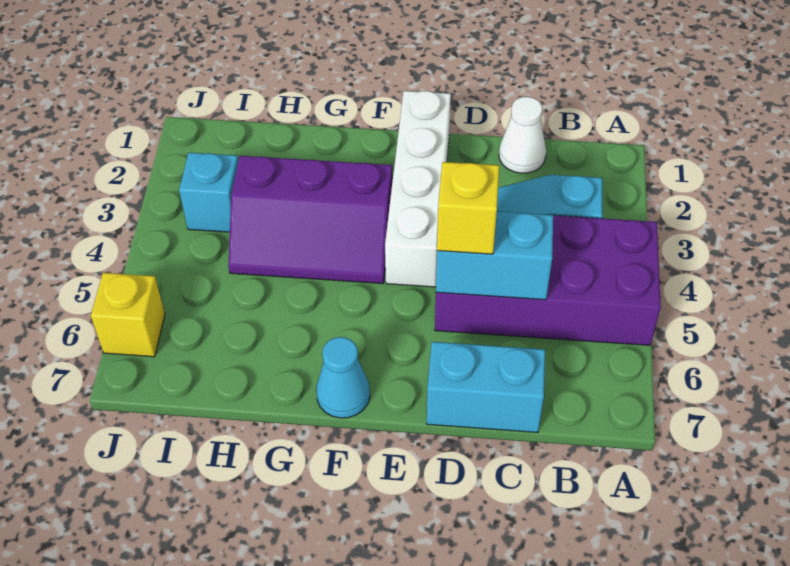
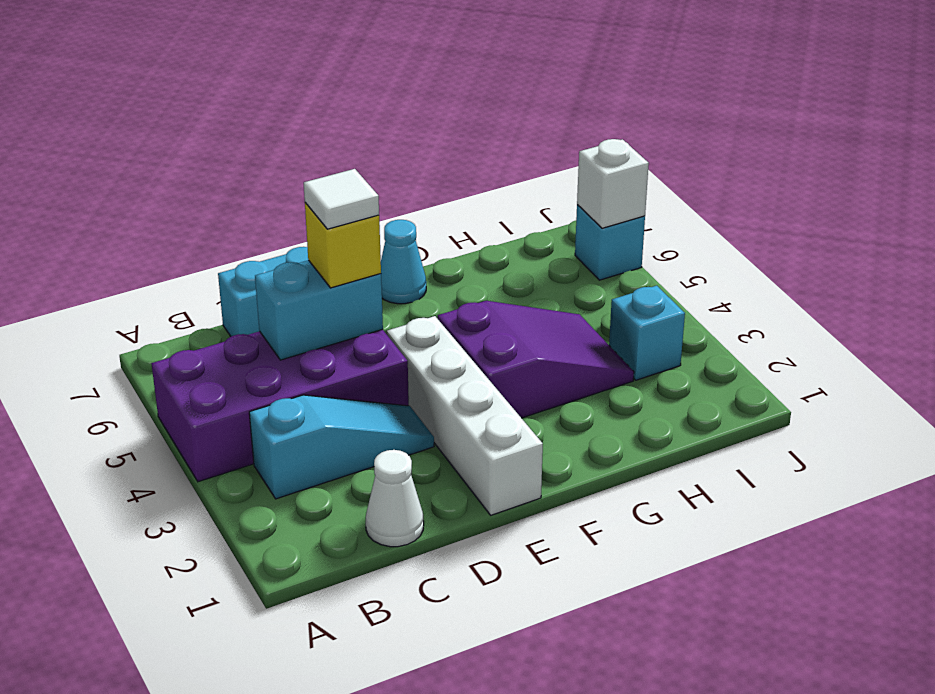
none -> white 1x1 tile [304,169,379,229]
purple 2x3 slope [228,156,392,284] -> purple 2x3 slope turned to [438,301,634,418]
yellow 1x1 brick [91,273,165,357] -> cyan 1x1 brick [575,205,645,280]
none -> white 1x1 brick [577,139,649,228]

